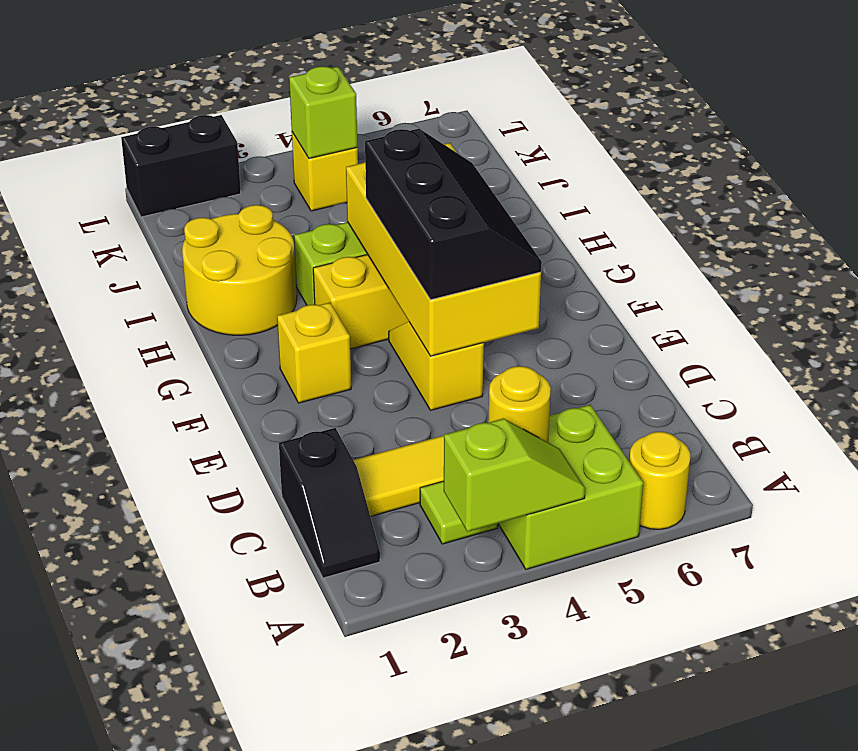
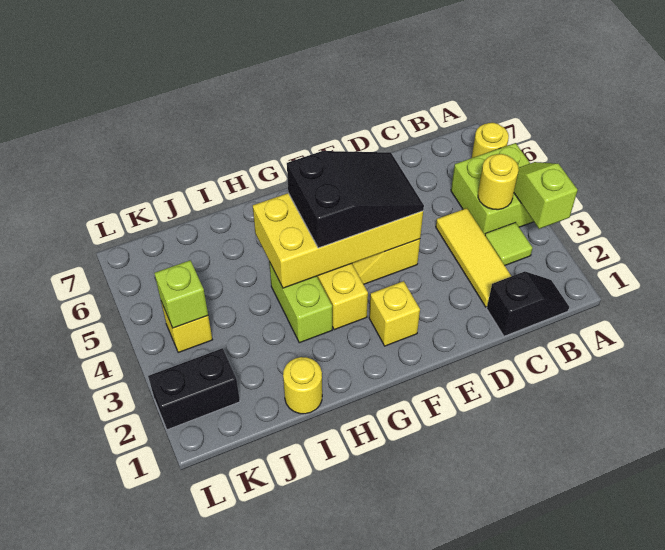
black 2x3 slope [365,129,542,300] -> black 2x3 slope turned to [287,151,424,248]
yellow 2x2 round brick [182,205,297,335] -> yellow 1x1 round brick [283,357,322,414]
black 1x2 brick [121,115,241,217] -> black 1x2 brick turned to [148,348,240,430]

